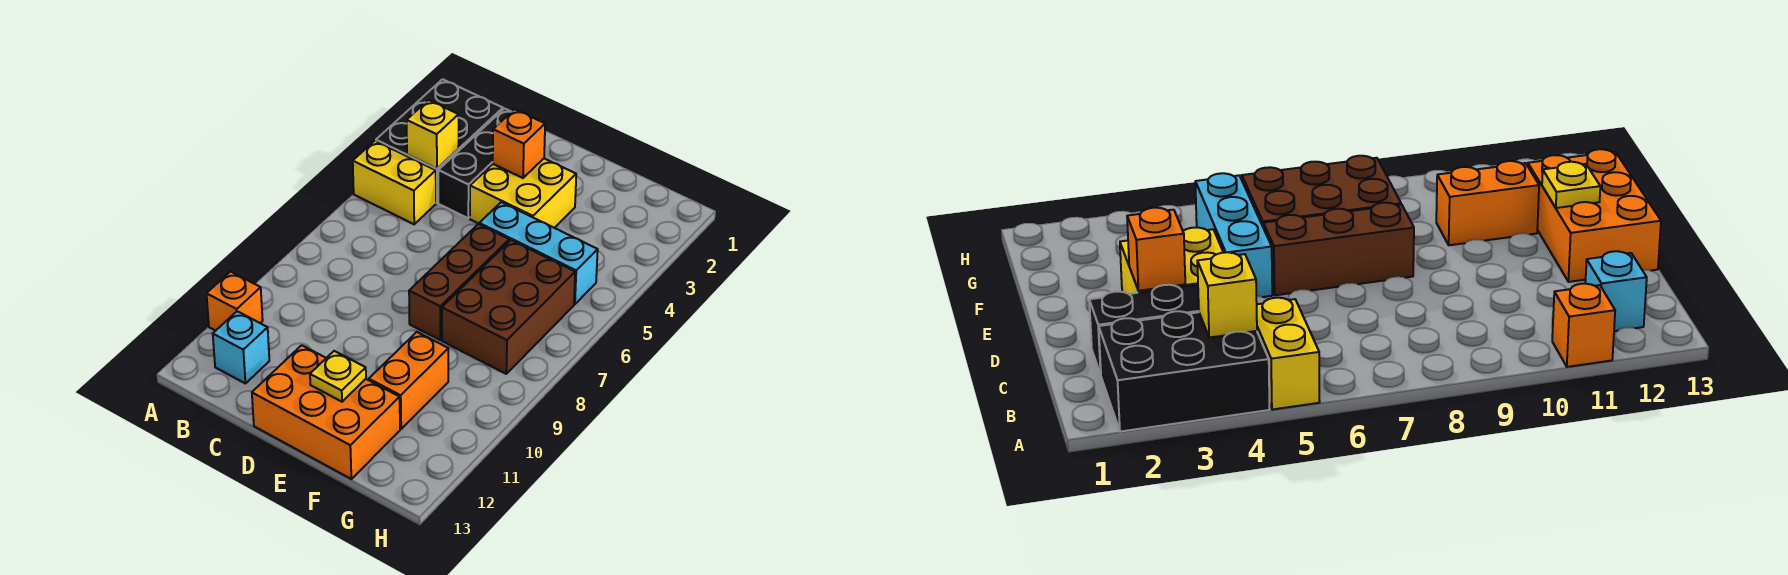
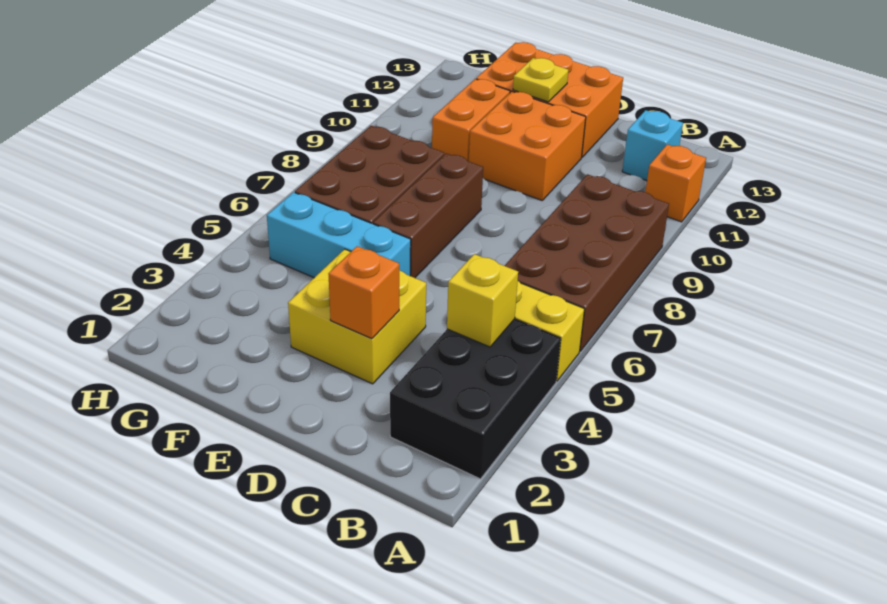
none -> brown 2x4 brick [505,174,669,351]
black 1x3 brick [438,109,511,218] -> none
none -> orange 2x2 brick [469,92,586,200]

